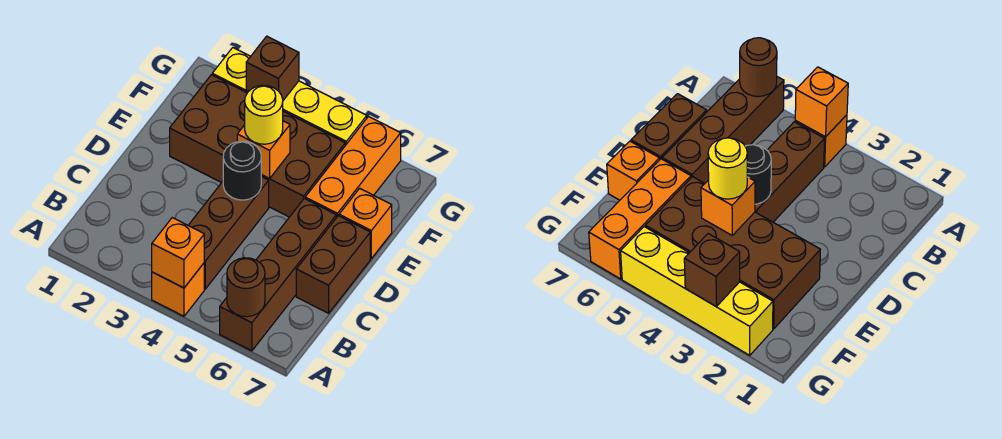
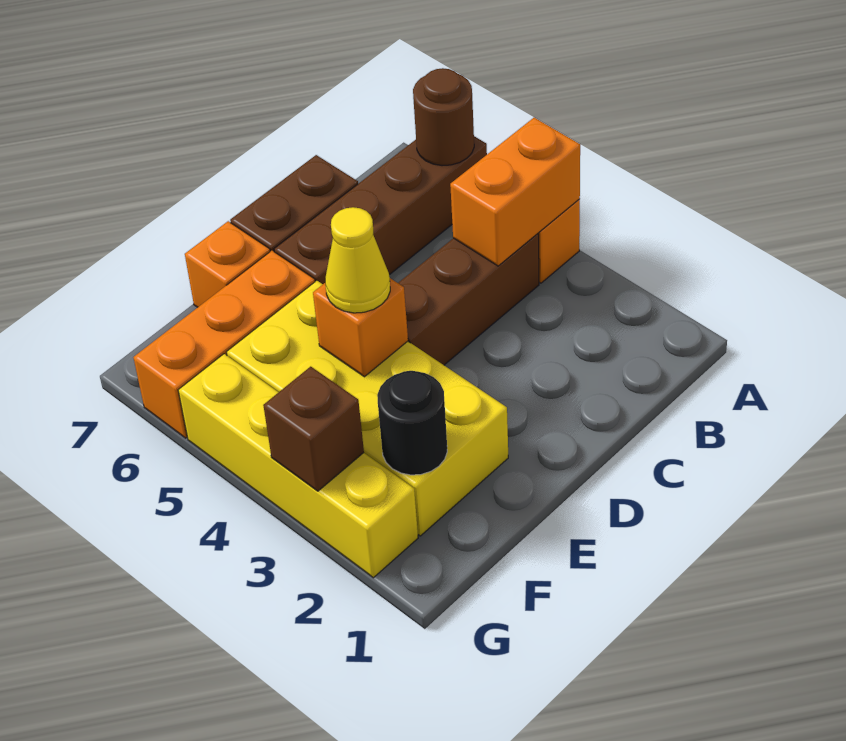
orange 1x1 brick [152,218,204,288] -> orange 1x2 brick [450,118,580,266]
black 1x1 round brick [223,141,261,200] -> black 1x1 round brick moved to [377,371,447,475]
brown 2x4 brick [170,75,345,217] -> yellow 2x4 brick [226,281,508,536]
yellow 1x1 round brick [245,85,283,144] -> yellow 1x1 cone [325,207,390,313]

